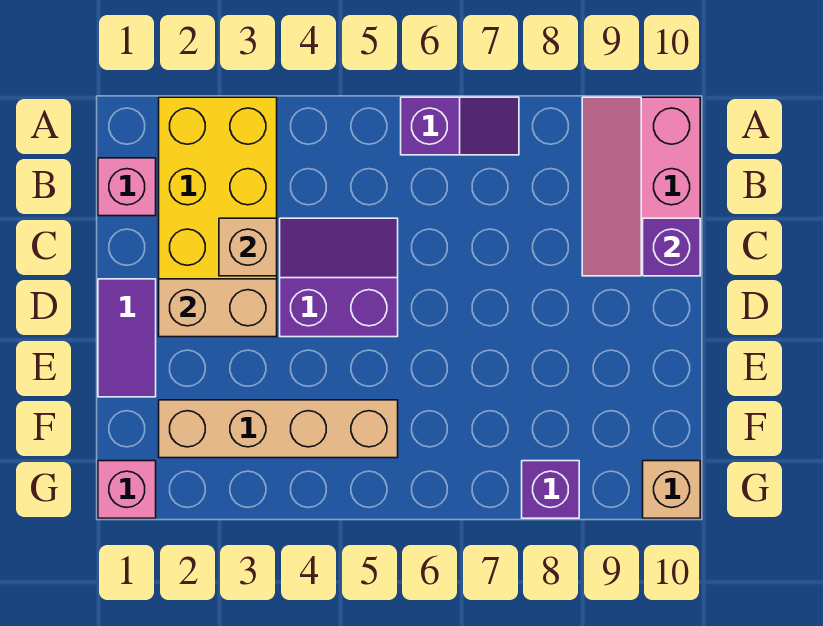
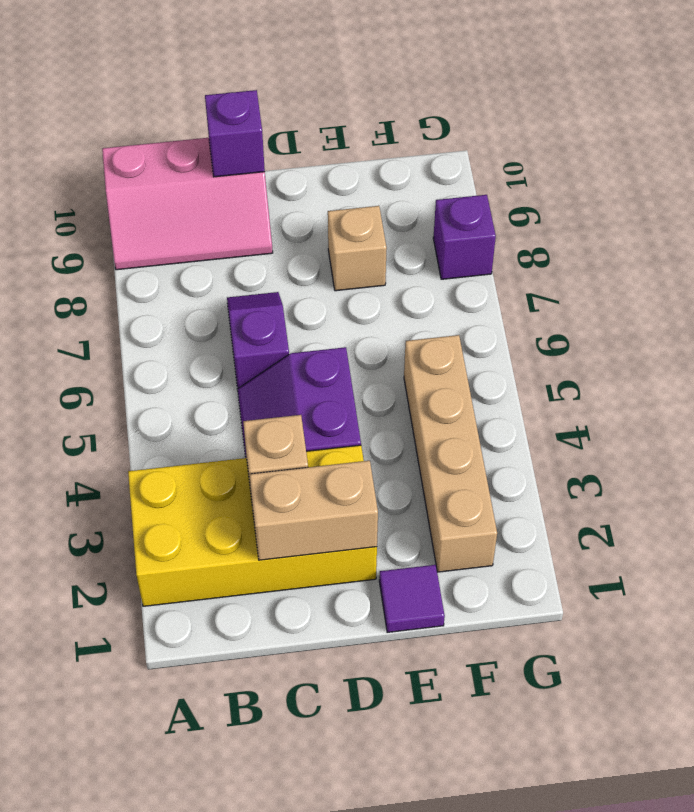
purple 1x2 slope [401,97,519,155] -> purple 1x2 slope moved to [227,292,289,389]
pink 1x1 brick [98,158,156,216] -> none
purple 1x2 tile [98,279,156,397] -> purple 1x1 tile [379,565,445,632]
tan 1x2 brick [159,279,277,337] -> tan 1x2 brick turned to [250,461,378,560]
pink 1x1 brick [98,461,156,518] -> none
tan 1x1 brick [643,461,700,518] -> tan 1x1 brick moved to [328,206,387,291]

